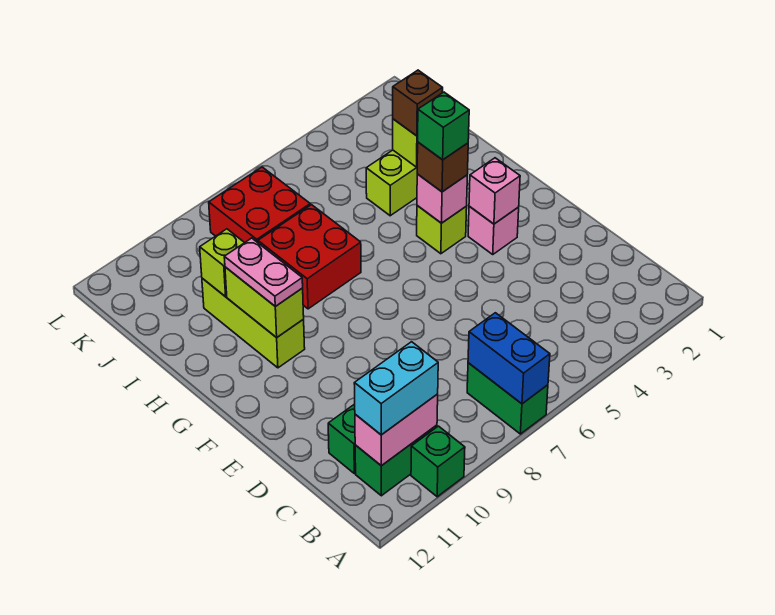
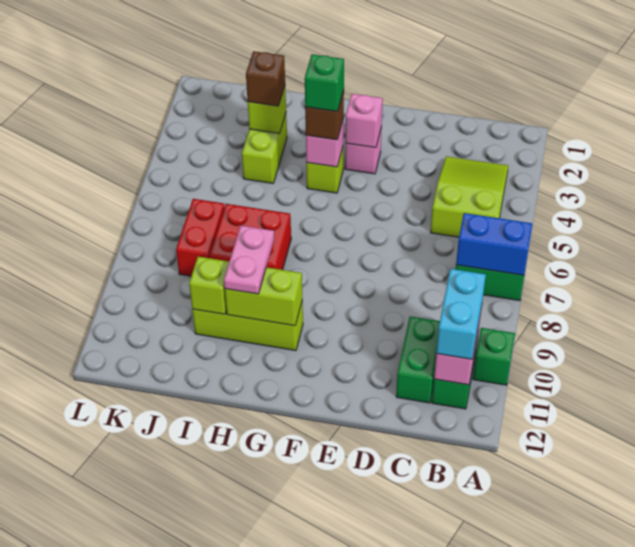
none -> lime 2x3 slope [431,156,508,237]
pink 1x2 plate [224,238,303,306] -> pink 1x2 plate turned to [224,225,274,294]
red 2x2 brick [209,167,310,243] -> red 1x2 brick [176,199,224,276]

